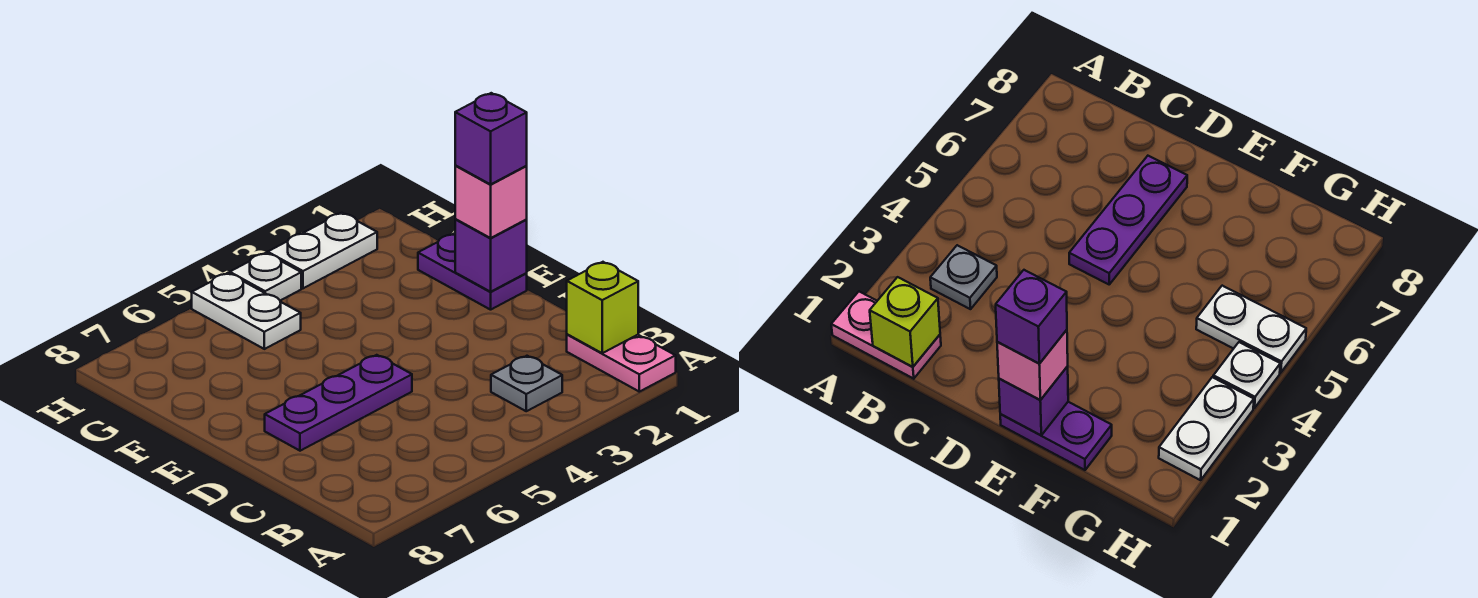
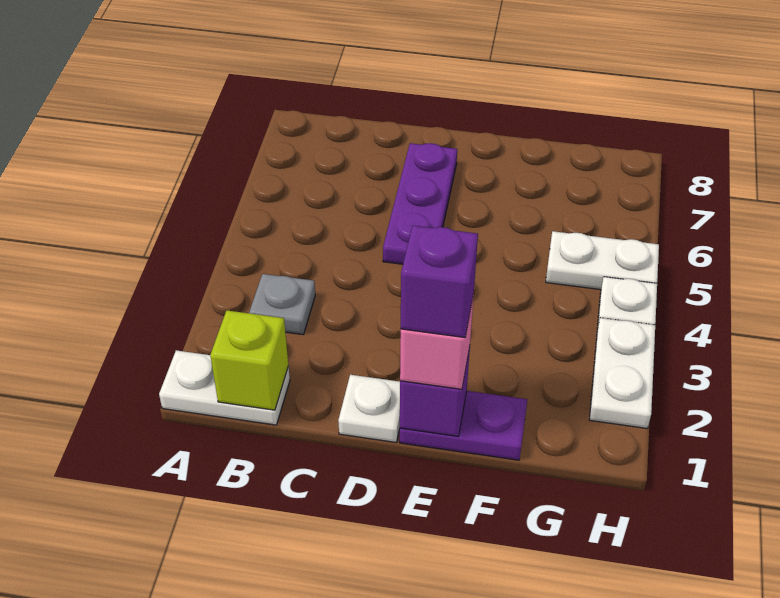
pink 1x2 plate [567,334,676,392] -> white 1x2 plate [159,350,290,425]
none -> white 1x1 plate [338,375,400,442]

